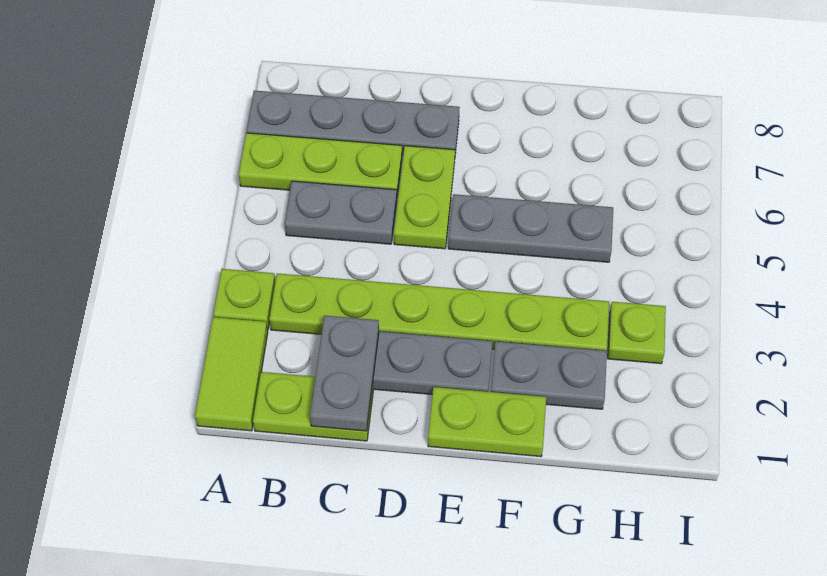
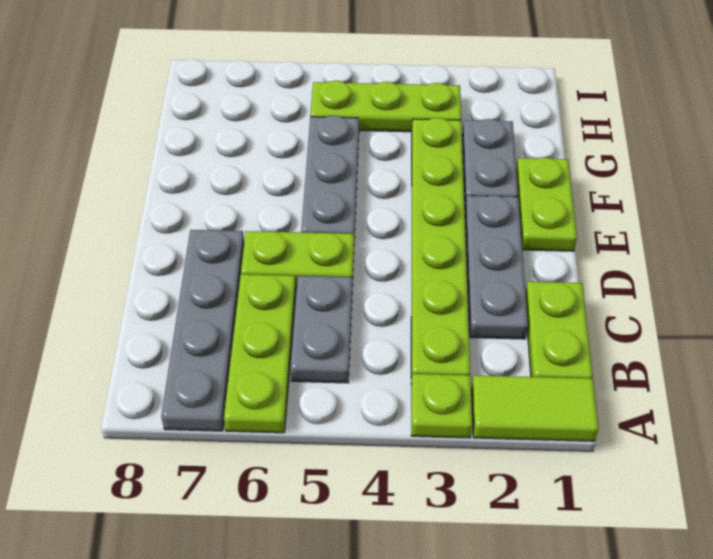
grey 1x2 plate [310,315,379,431] -> none
lime 1x1 plate [608,302,666,364] -> lime 1x3 plate [310,81,461,132]

